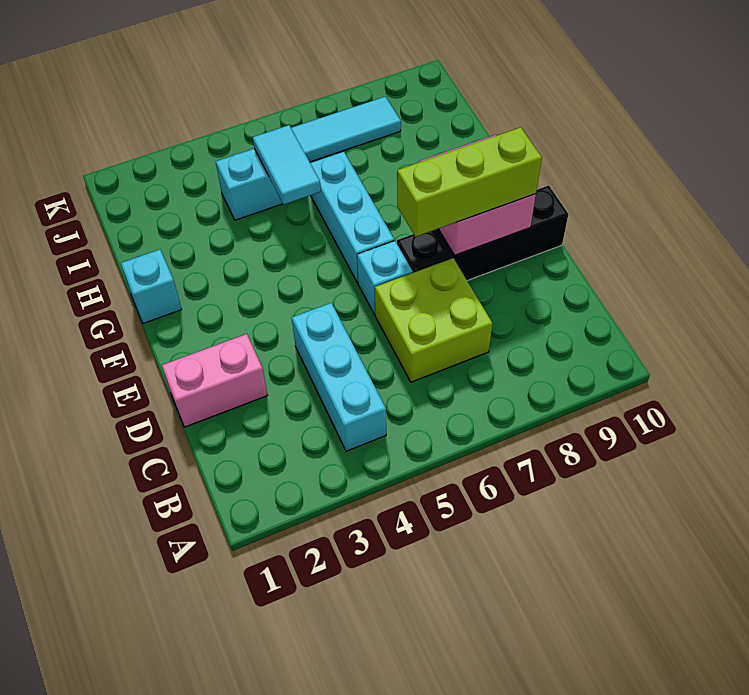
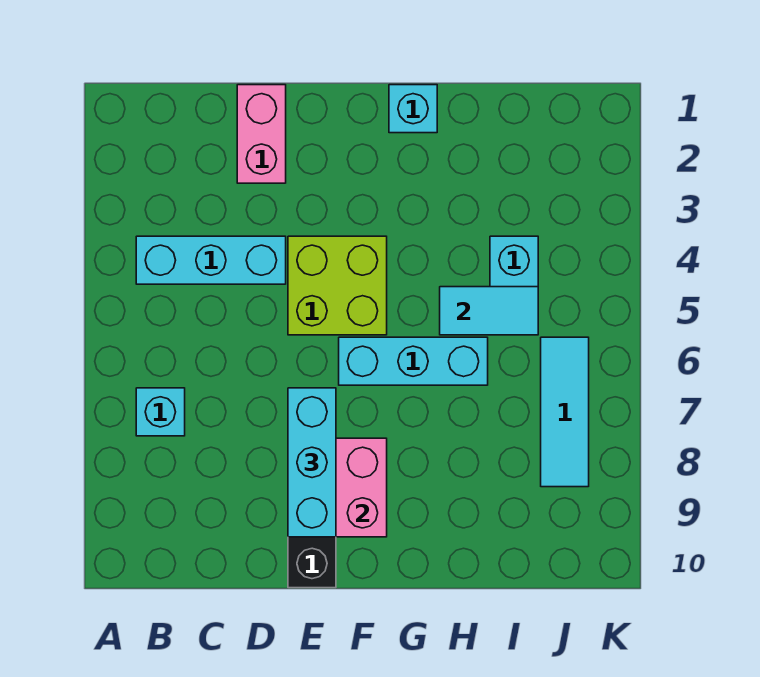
lime 2x2 brick [375,258,492,382] -> lime 2x2 brick moved to [288,236,387,335]
cyan 1x1 brick [357,241,413,315] -> cyan 1x1 brick moved to [136,388,185,436]
lime 1x3 brick [397,127,542,237] -> cyan 1x3 brick [288,388,336,537]

